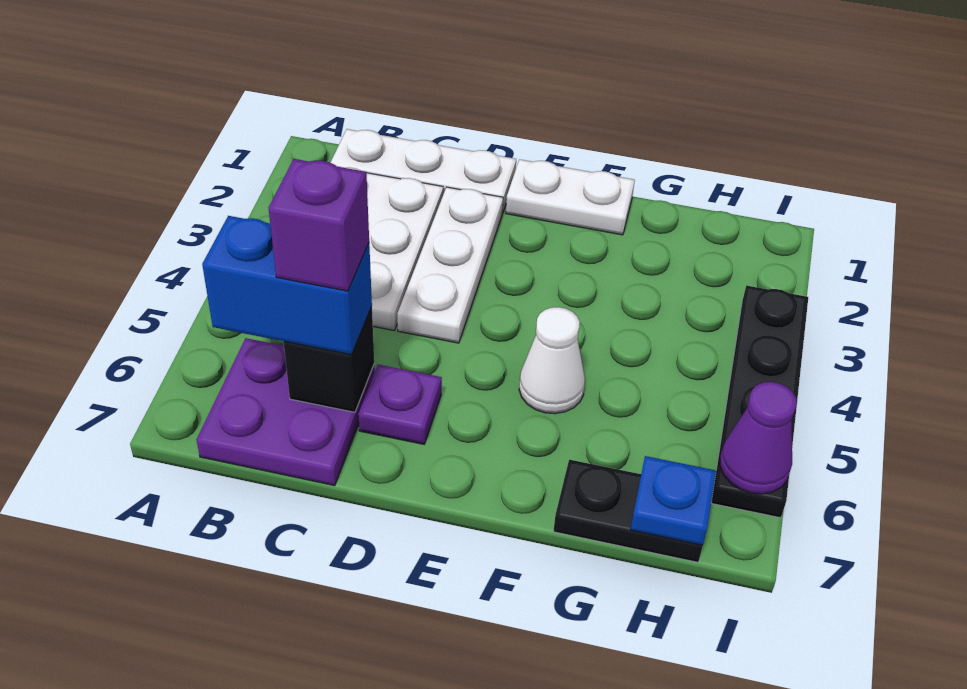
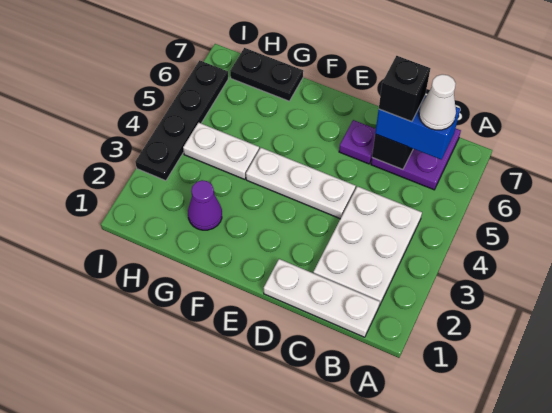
purple 1x1 brick [269,159,369,291] -> black 1x1 brick [379,56,430,122]
white 1x3 plate [397,187,503,343] -> white 1x3 plate turned to [246,148,356,219]
white 1x2 plate [506,159,635,235] -> white 1x2 plate moved to [183,123,259,179]
white 1x1 cone [519,307,585,414] -> white 1x1 cone moved to [419,74,456,130]
blue 1x1 plate [631,456,716,545] -> none
purple 1x1 cone [720,382,797,494] -> purple 1x1 cone moved to [188,180,222,230]

